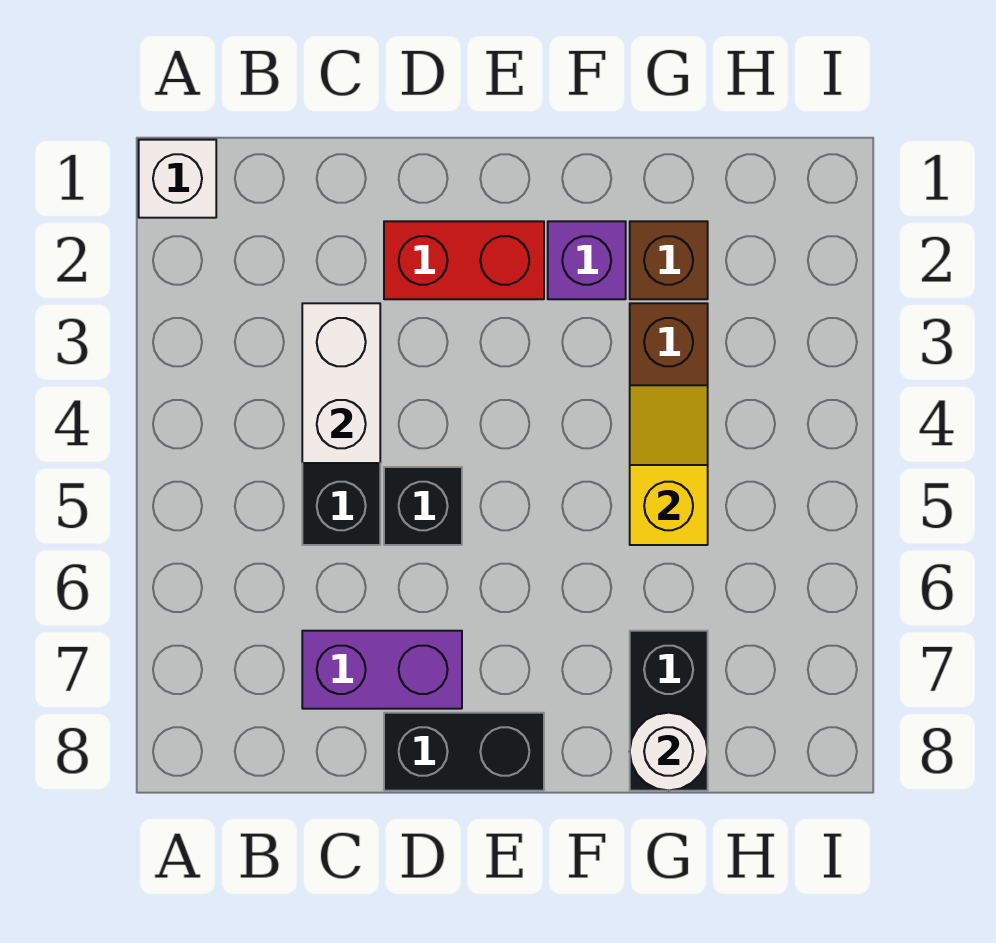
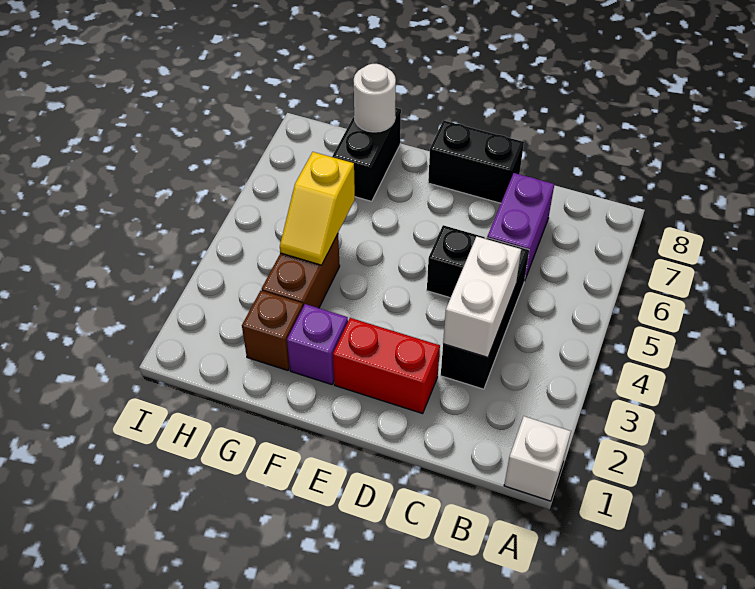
purple 1x2 brick [302,631,462,709] -> purple 1x2 brick turned to [487,173,554,281]

